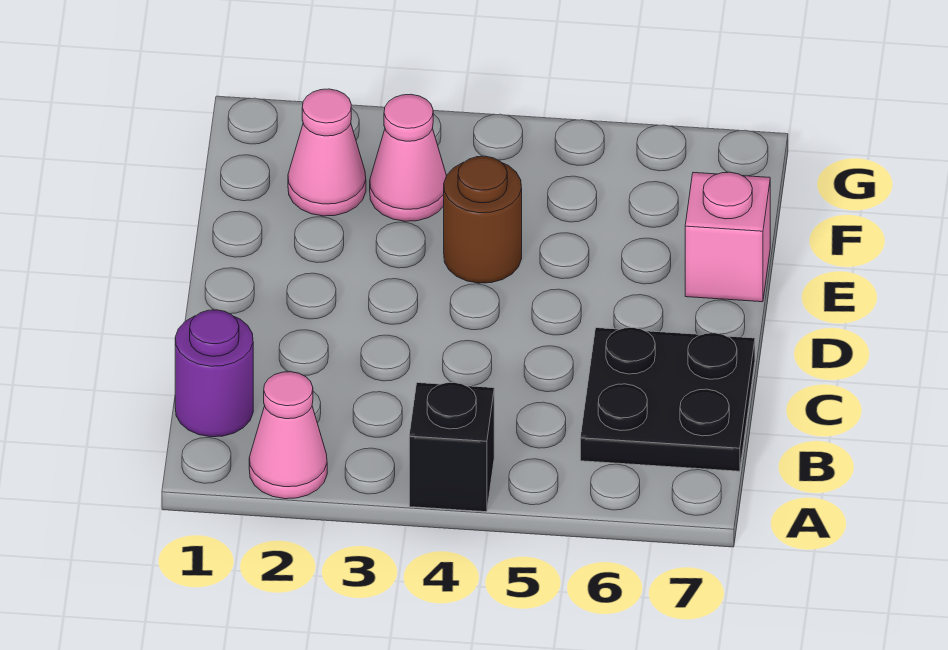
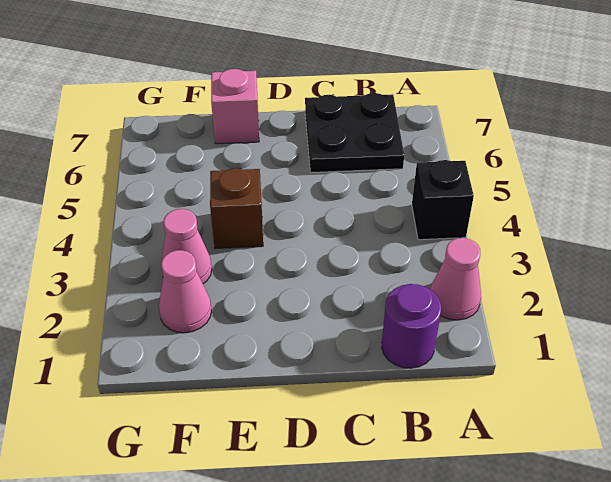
brown 1x1 round brick [444,156,522,283] -> brown 1x1 brick [210,168,263,249]

